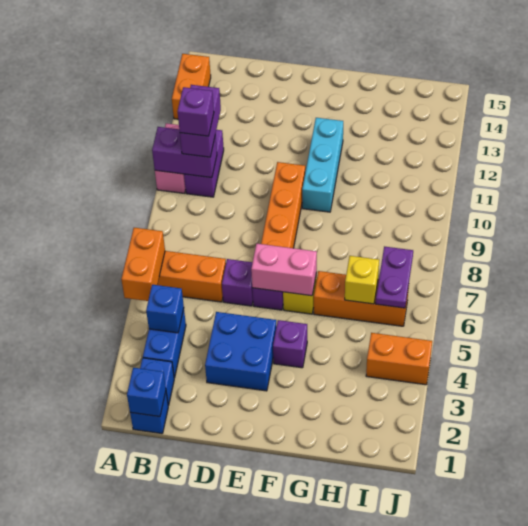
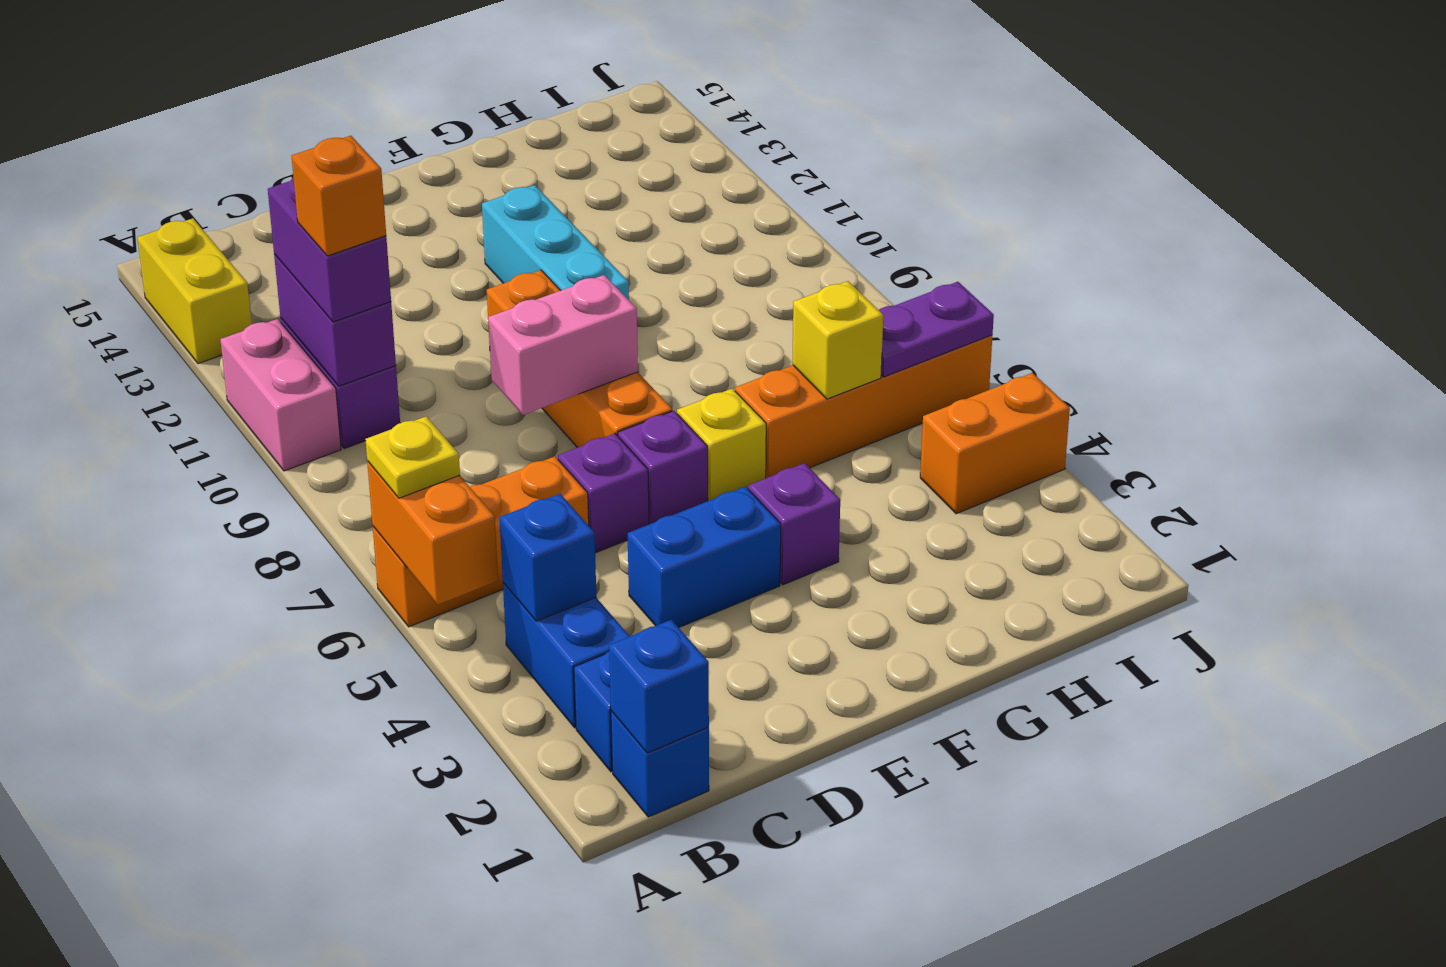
none -> yellow 1x1 plate [365,416,460,498]
purple 1x2 brick [152,127,217,178] -> purple 1x2 brick turned to [274,254,396,386]
orange 1x2 brick [172,54,211,119] -> yellow 1x2 brick [137,218,252,364]
purple 1x1 brick [178,87,214,136] -> orange 1x1 brick [292,136,386,256]
blue 2x2 brick [205,312,277,391] -> blue 1x2 brick [628,486,781,628]
pink 1x2 brick [251,244,317,296] -> pink 1x2 brick moved to [488,275,638,415]
orange 1x3 brick [314,271,409,326] -> orange 1x4 brick [735,335,992,478]
purple 1x2 plate [376,246,413,308] -> purple 1x2 plate turned to [879,282,994,377]

